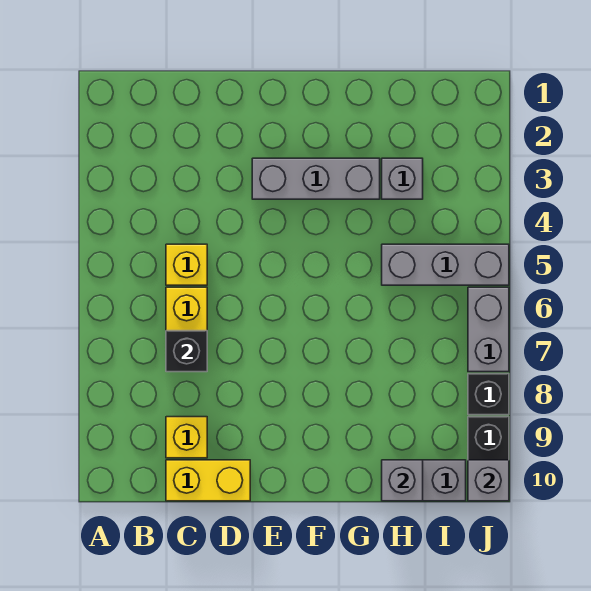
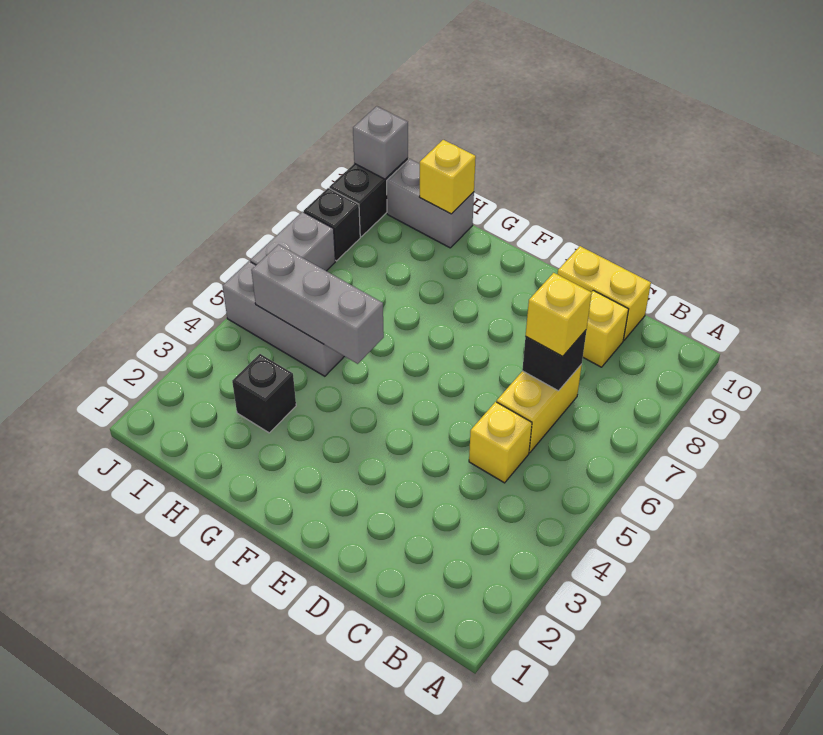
none -> yellow 1x1 brick [526,273,592,356]
grey 1x3 brick [252,158,380,199] -> grey 1x3 brick moved to [251,245,384,364]
grey 1x1 brick [382,158,423,199] -> black 1x1 brick [232,354,296,433]
grey 1x1 brick [382,460,423,501] -> yellow 1x1 brick [420,140,476,214]

